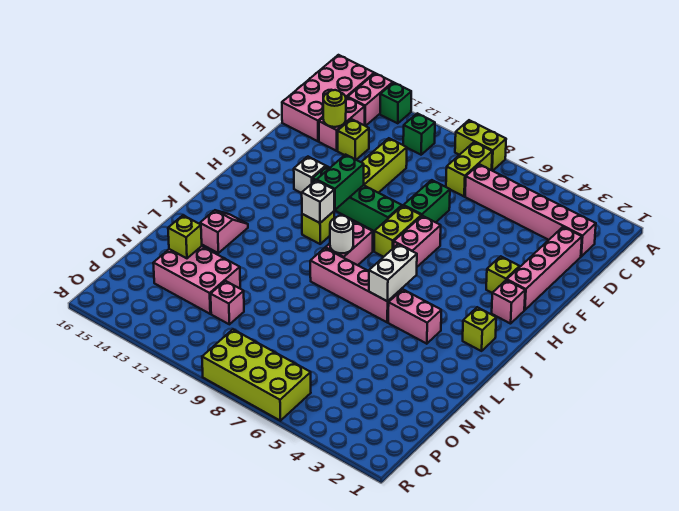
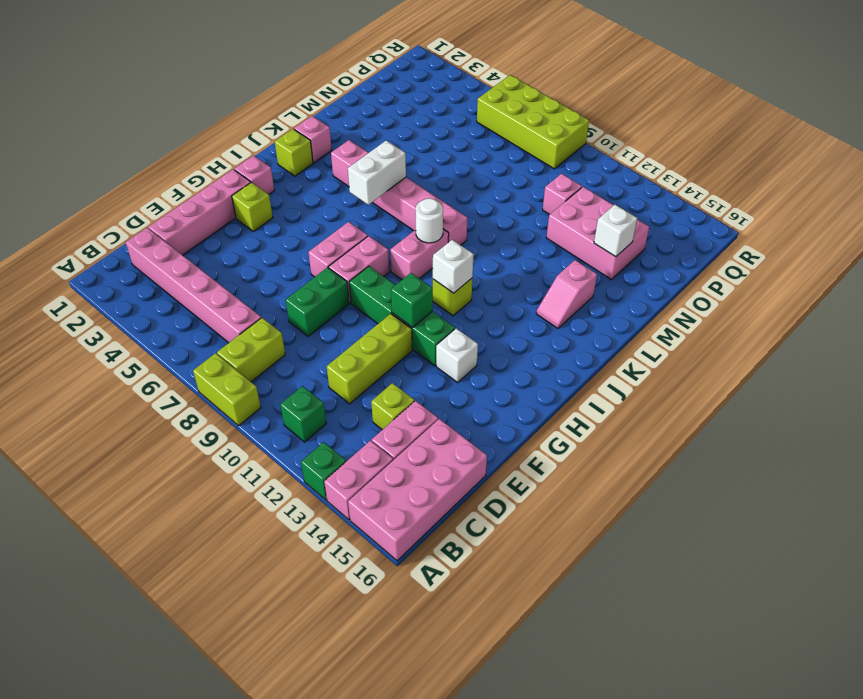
lime 1x1 round brick [323,90,346,127] -> none
lime 1x2 brick [374,206,421,257] -> pink 1x2 brick [329,236,389,303]
green 1x2 brick [317,155,364,210] -> green 1x1 brick [391,273,433,327]
none -> pink 1x1 brick [294,116,332,163]
lime 1x1 brick [168,215,202,258] -> white 1x1 brick [594,205,637,257]

